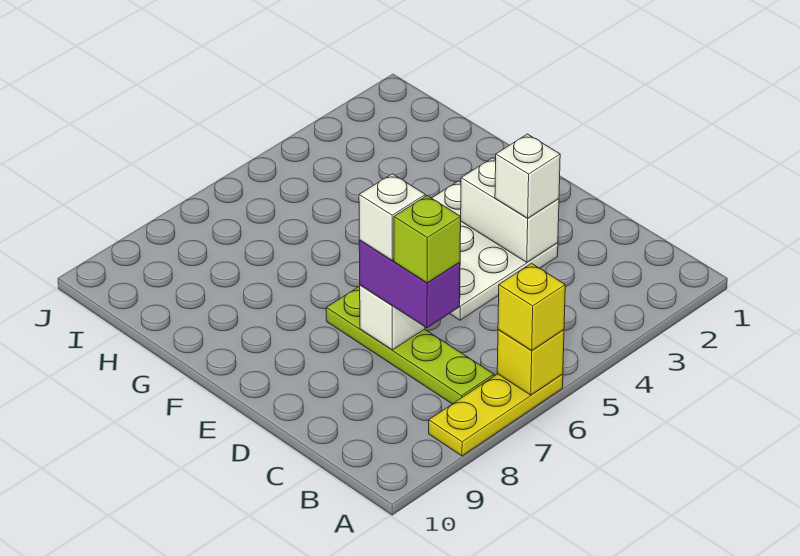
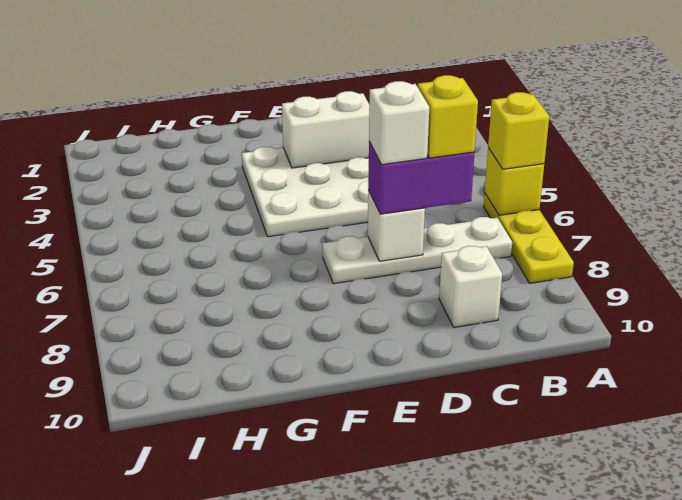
lime 1x4 plate [326,287,494,404] -> white 1x4 plate [322,217,512,284]
lime 1x1 brick [394,196,461,283] -> yellow 1x1 brick [418,75,478,158]
white 1x1 brick [495,134,560,218] -> white 1x1 brick moved to [439,246,502,327]

